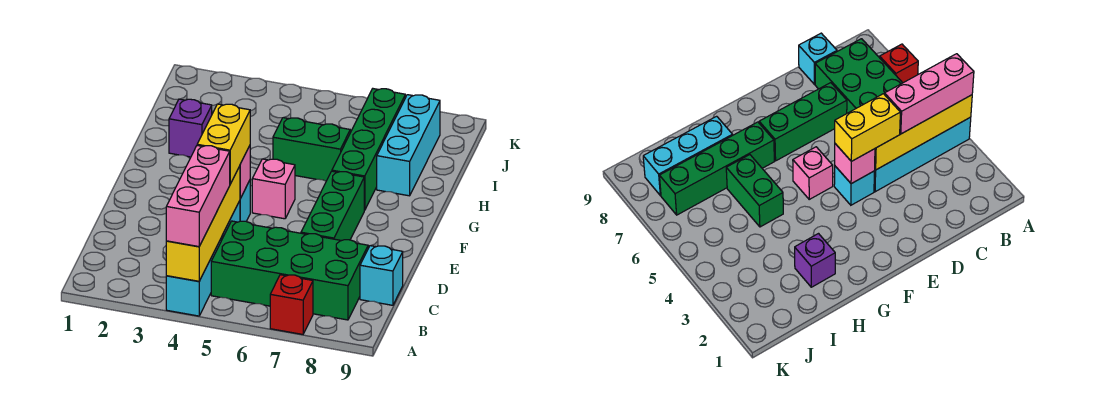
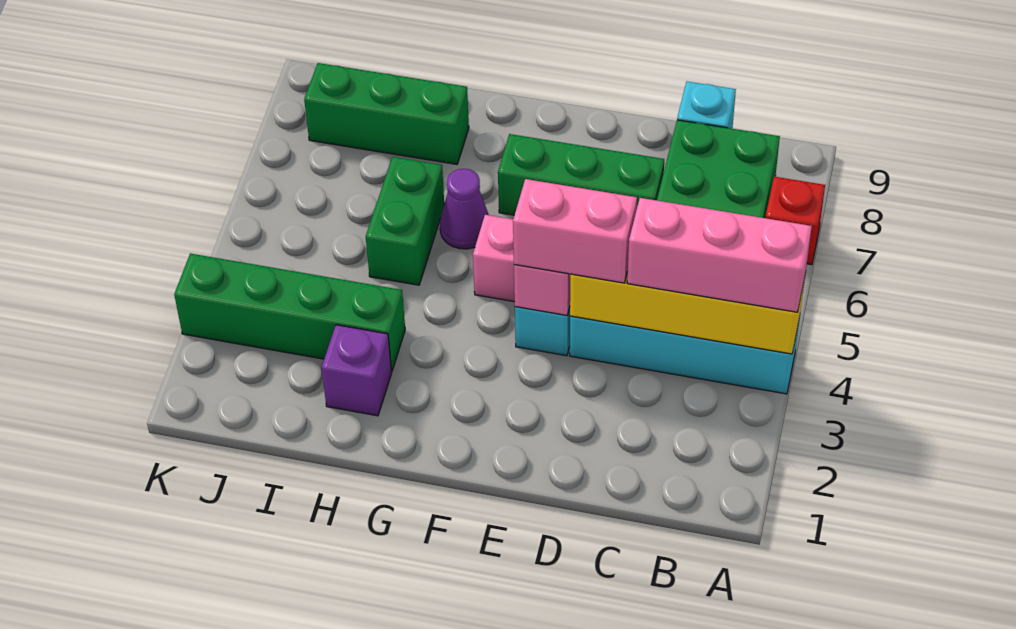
yellow 1x2 brick [197,104,250,184] -> pink 1x2 brick [513,179,637,283]
none -> purple 1x1 cone [440,169,489,249]
green 1x4 brick [332,89,405,210] -> green 1x4 brick moved to [174,253,405,371]
cyan 1x3 brick [377,95,440,196] -> green 1x3 brick [304,63,469,164]

